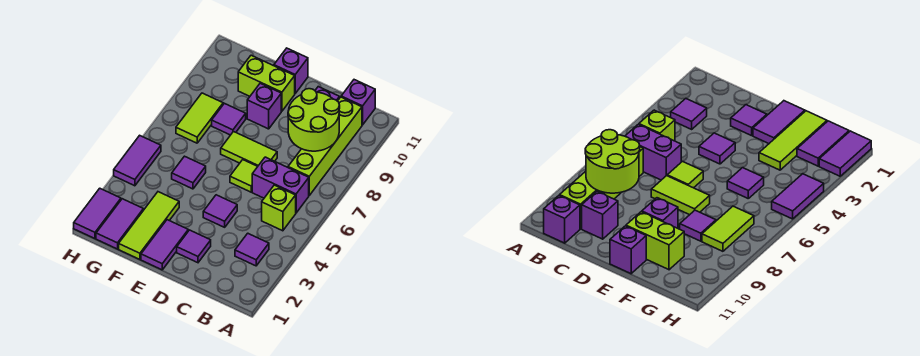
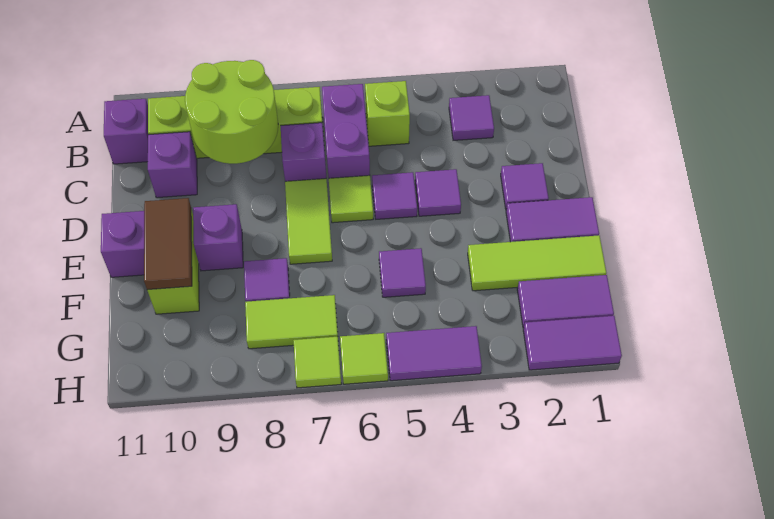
none -> purple 1x1 brick [281,123,326,181]
none -> purple 1x1 tile [372,172,417,219]
none -> brown 1x2 tile [144,198,192,290]
none -> lime 1x1 tile [340,333,388,384]
none -> lime 1x1 tile [293,337,341,388]

